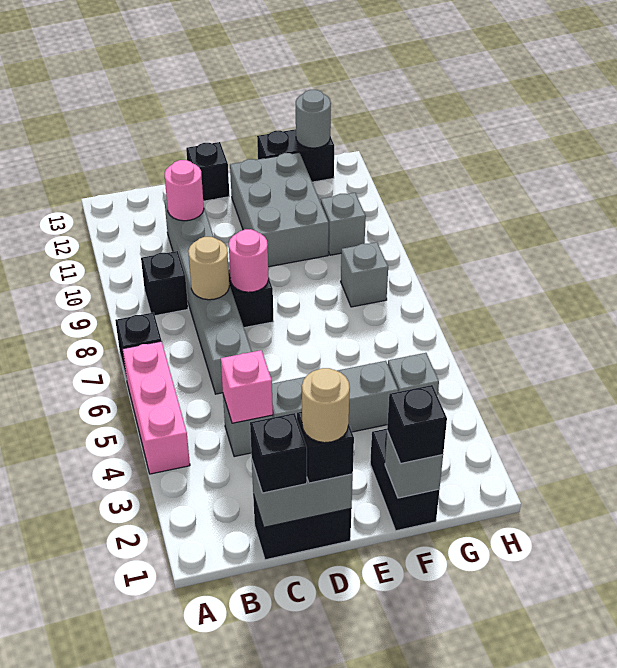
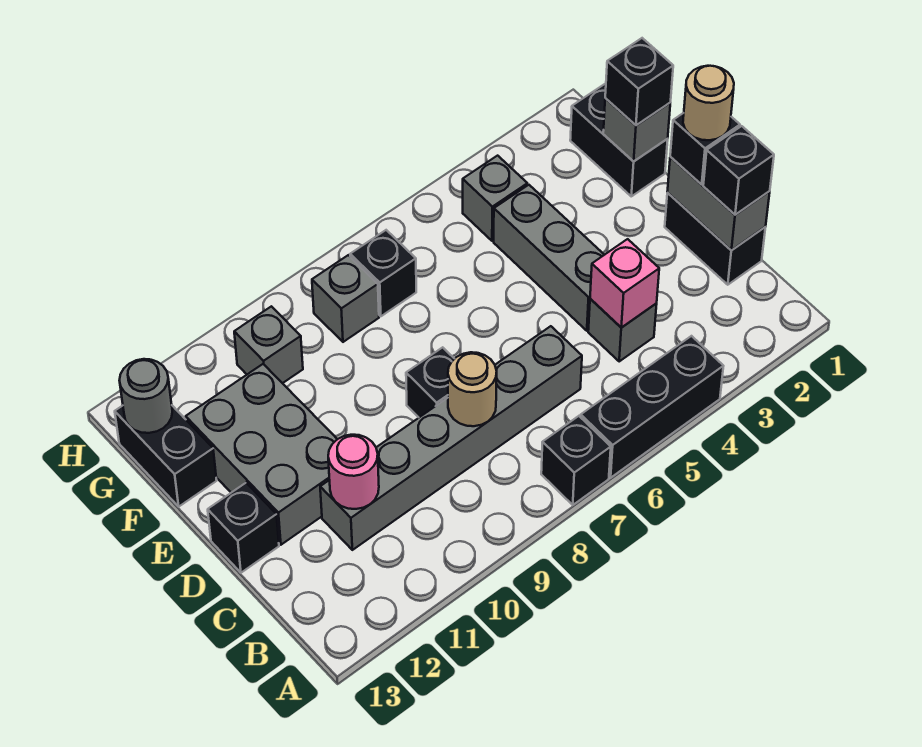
pink 1x3 brick [123,341,190,474] -> black 1x3 brick [581,336,723,478]
black 1x1 brick [141,251,188,316] -> black 1x1 brick moved to [350,230,416,316]
pink 1x1 round brick [229,229,269,292] -> none
grey 2x3 brick [230,152,329,267] -> grey 2x3 brick turned to [186,364,337,545]
black 1x2 brick [370,429,439,531] -> black 1x2 brick turned to [570,83,668,196]

